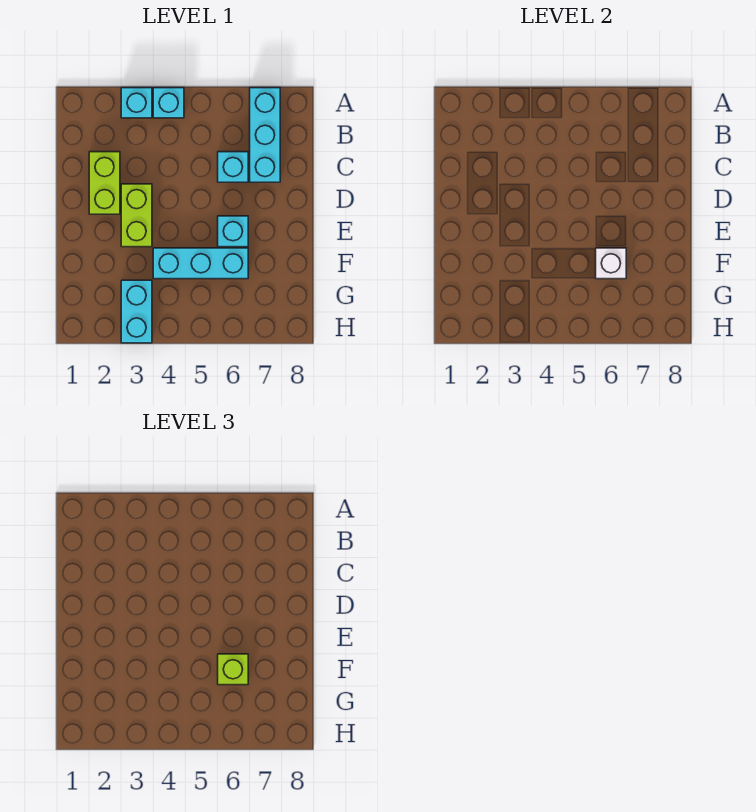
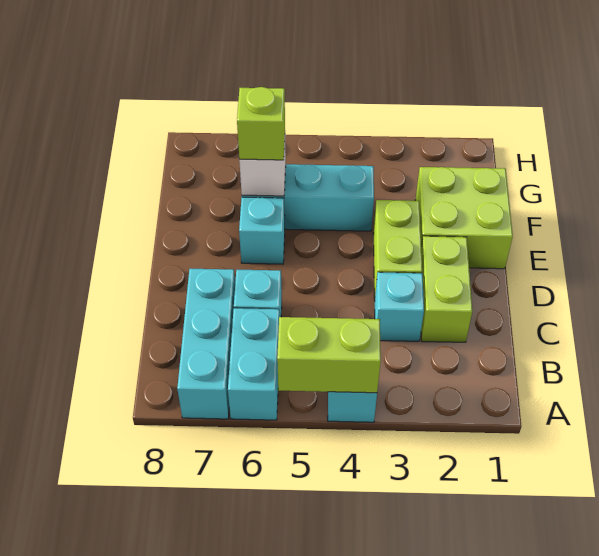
cyan 1x1 brick [121,88,152,118] -> cyan 1x1 brick moved to [375,272,424,341]
none -> lime 1x2 brick [277,317,381,393]
none -> lime 2x2 brick [415,167,513,269]
cyan 1x2 brick [121,280,152,343] -> cyan 1x2 brick moved to [228,308,280,420]

